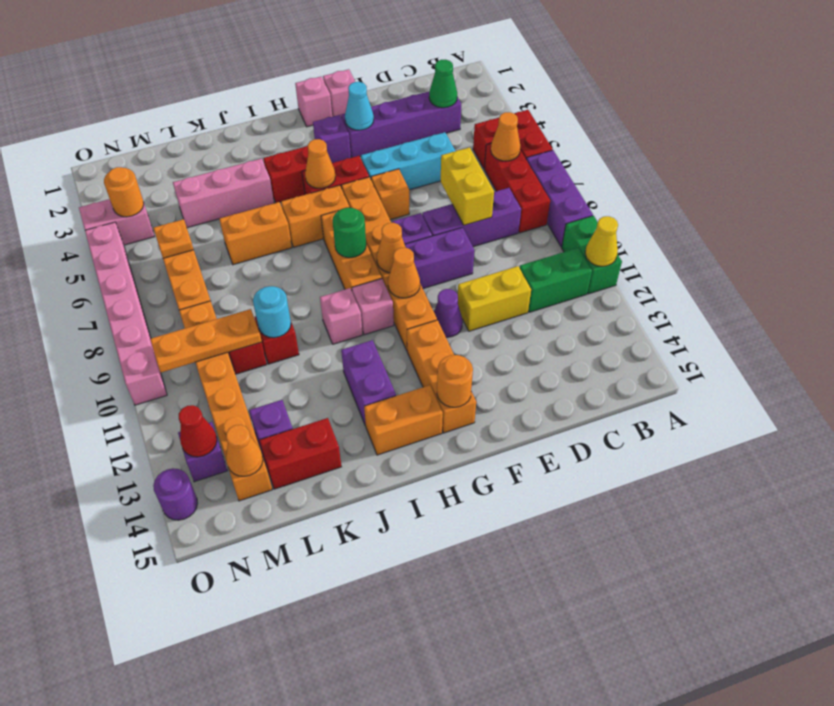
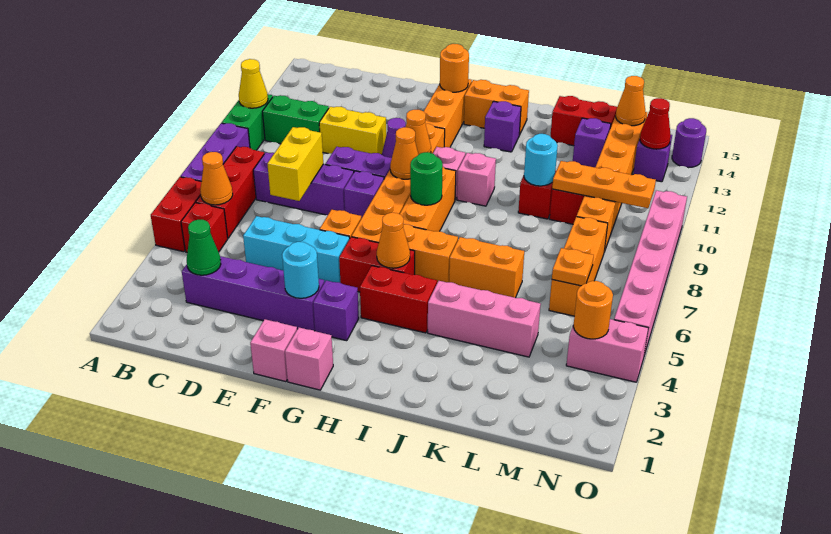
cyan 1x1 cone [345,82,374,130] -> cyan 1x1 round brick [282,242,319,298]
purple 1x2 brick [341,340,396,426] -> purple 1x1 brick [484,101,521,152]

